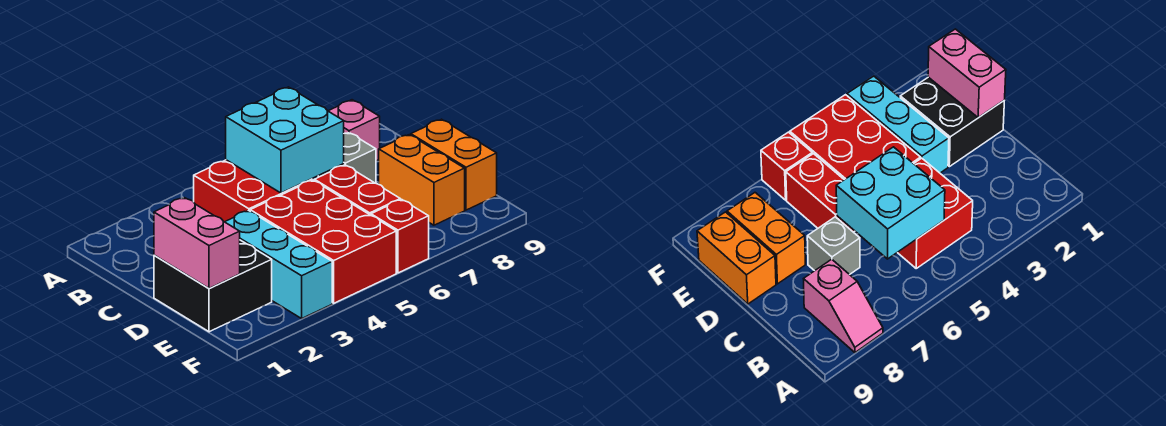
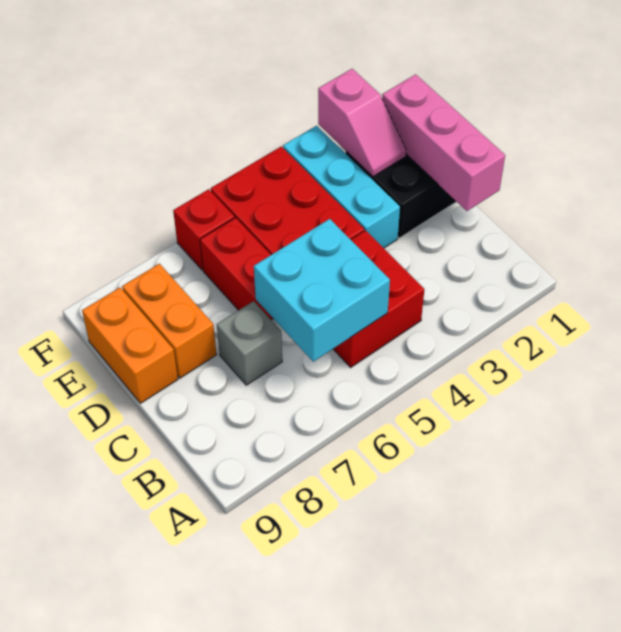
pink 1x2 slope [329,100,380,161] -> pink 1x2 slope moved to [318,69,406,177]
pink 1x2 brick [154,198,240,289] -> pink 1x3 brick [382,74,505,211]

